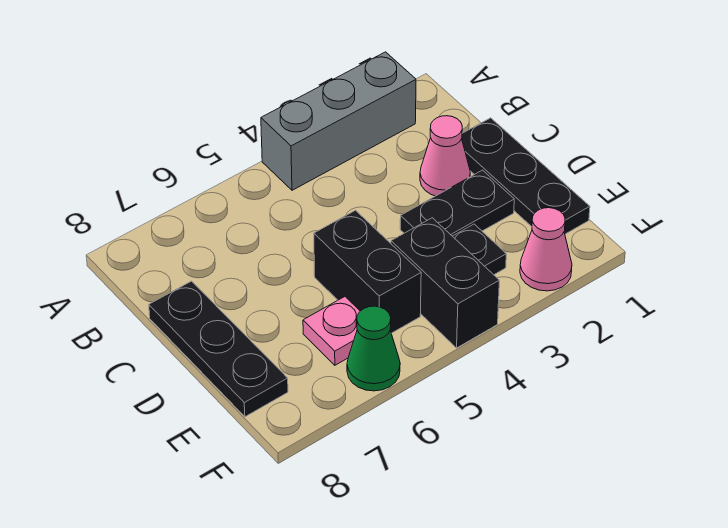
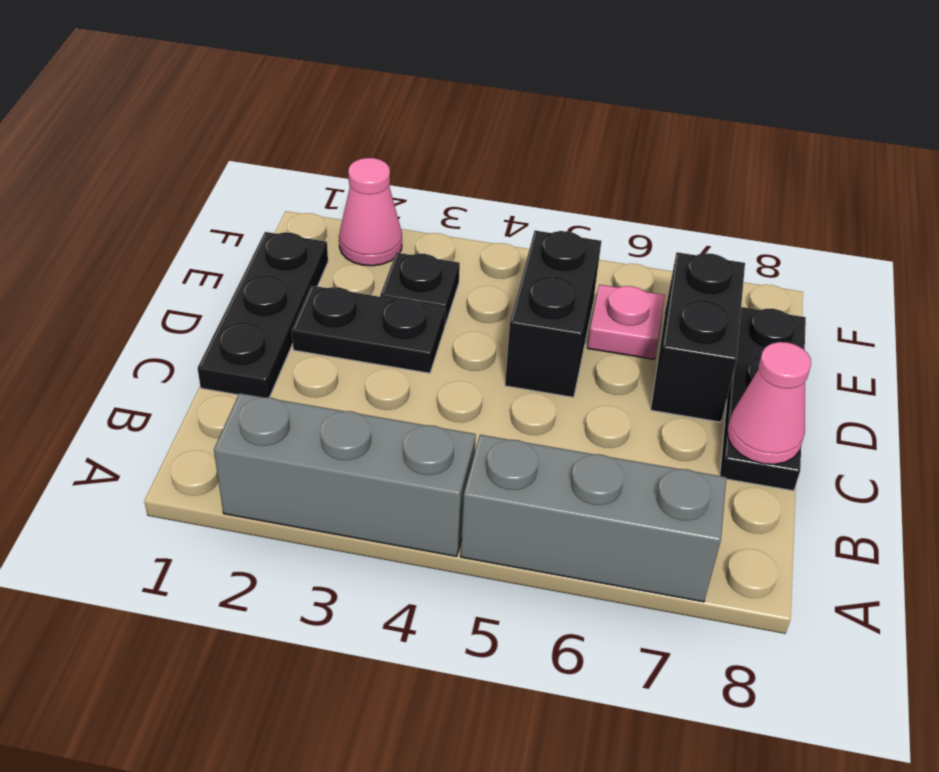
none -> grey 1x3 brick [461,435,726,602]
pink 1x1 cone [420,116,470,196] -> pink 1x1 cone moved to [727,342,811,464]
black 1x2 brick [391,218,499,348] -> black 1x2 brick moved to [651,252,745,422]
green 1x1 cone [347,306,400,391] -> none

